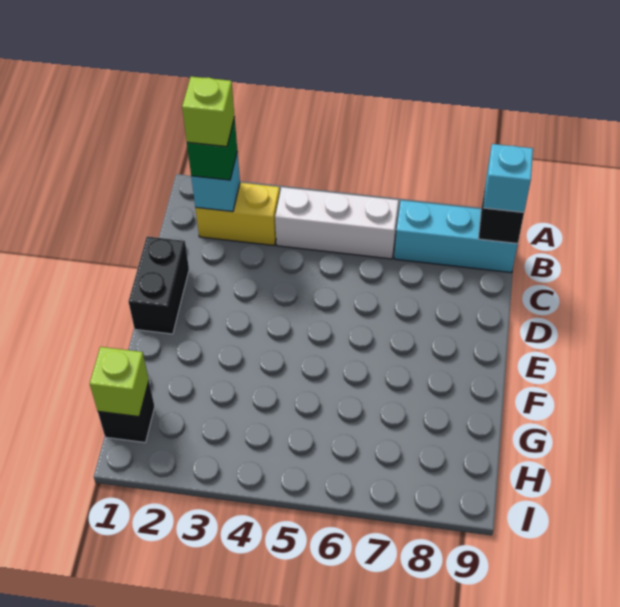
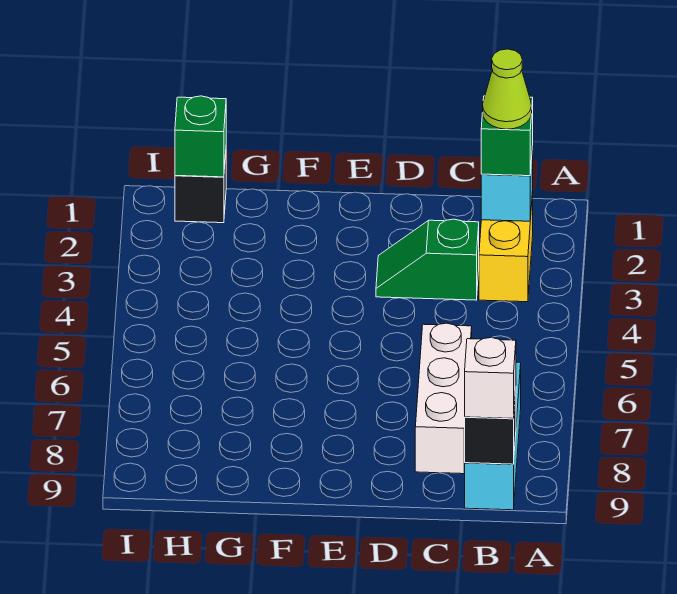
lime 1x1 brick [182,77,235,147] -> lime 1x1 cone [483,49,532,129]
white 1x3 brick [275,187,399,259] -> white 1x3 brick moved to [415,323,472,474]
cyan 1x1 brick [484,144,533,212] -> white 1x1 brick [465,338,516,419]
none -> green 1x2 slope [376,219,479,300]
black 1x2 brick [129,237,189,334] -> none
lime 1x1 brick [90,347,149,417] -> green 1x1 brick [175,96,226,177]

